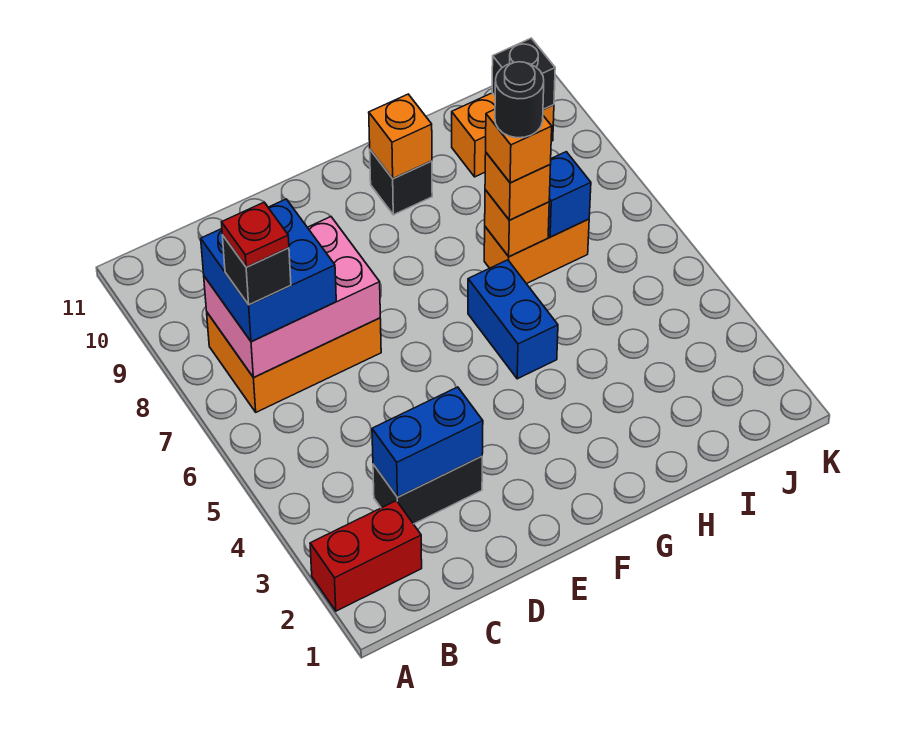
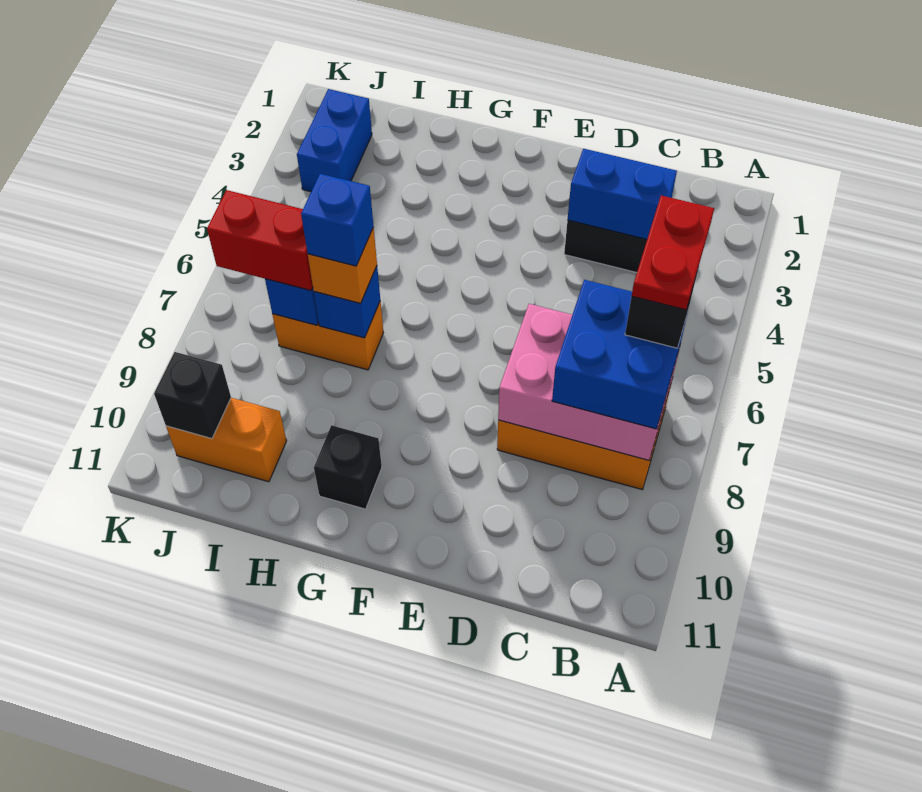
red 1x2 brick [310,501,422,611] -> red 1x2 brick moved to [207,190,313,291]
red 1x1 plate [221,202,289,267] -> red 1x2 plate [632,196,714,310]
blue 1x2 brick [468,260,558,379] -> blue 1x2 brick moved to [297,89,372,192]
orange 1x1 brick [369,94,432,179] -> none
orange 1x1 brick [485,190,549,257] -> blue 1x1 brick [314,266,380,338]
orange 1x1 brick [486,110,552,183] -> blue 1x1 brick [301,174,374,266]
black 1x1 round brick [495,62,544,138] -> none

